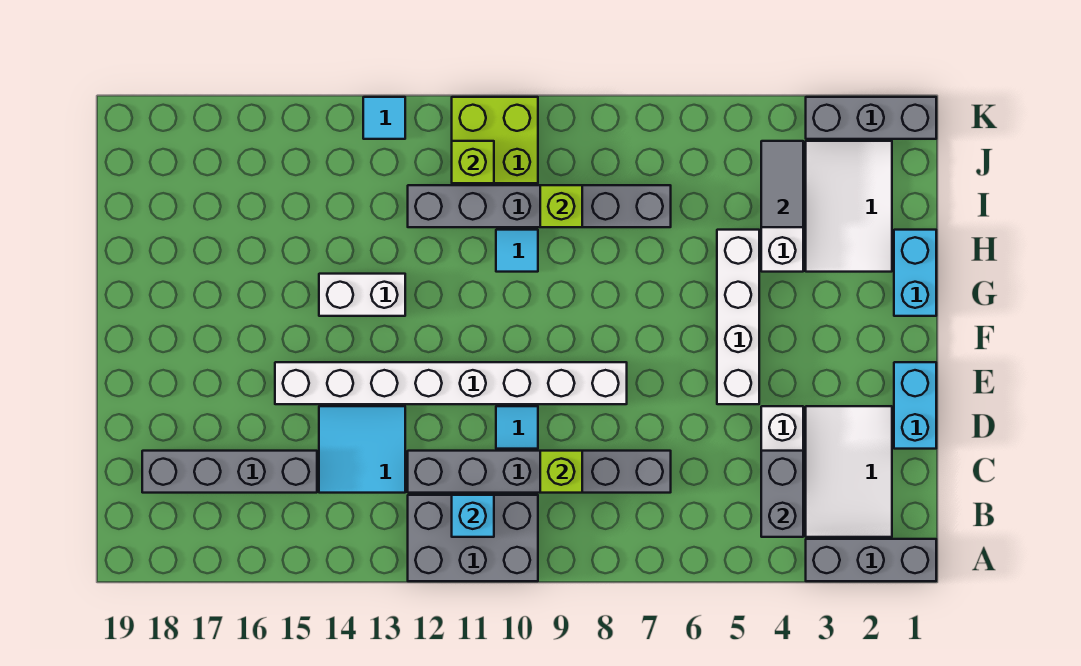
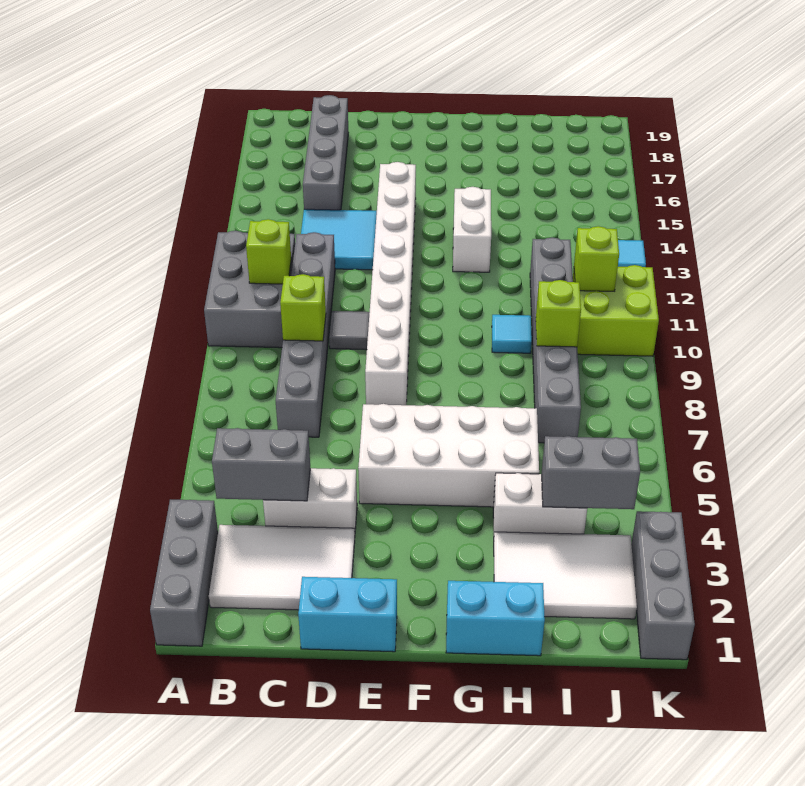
cyan 1x1 brick [452,495,494,537] -> lime 1x1 brick [246,219,291,284]
cyan 1x1 tile [496,406,538,449] -> grey 1x1 tile [329,311,370,350]
white 1x4 brick [717,230,759,404] -> white 2x4 brick [358,404,539,507]
grey 1x2 tile [761,141,803,227] -> grey 1x2 brick [542,436,640,509]

